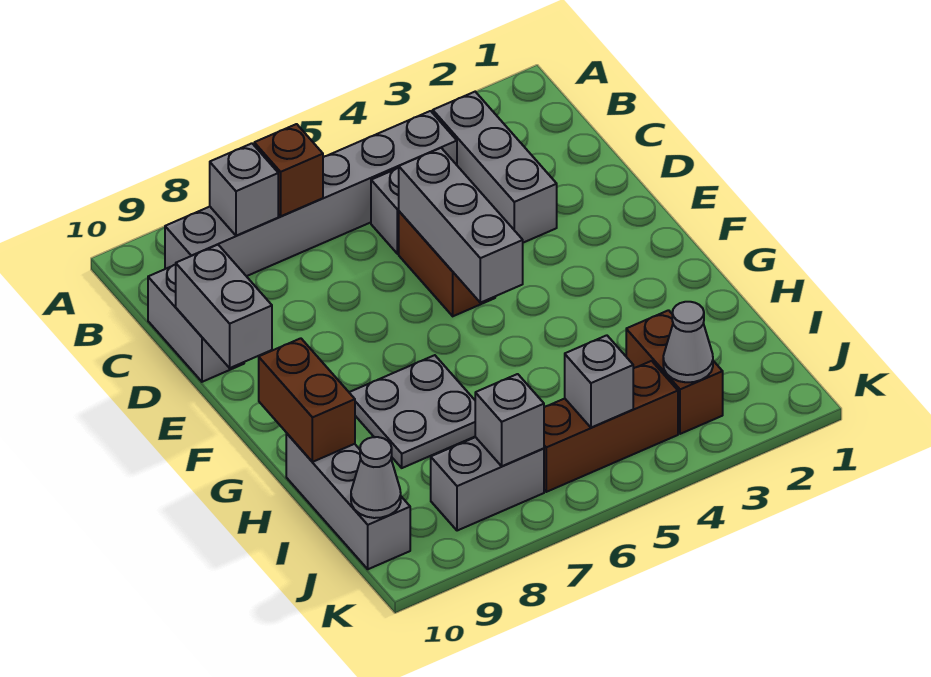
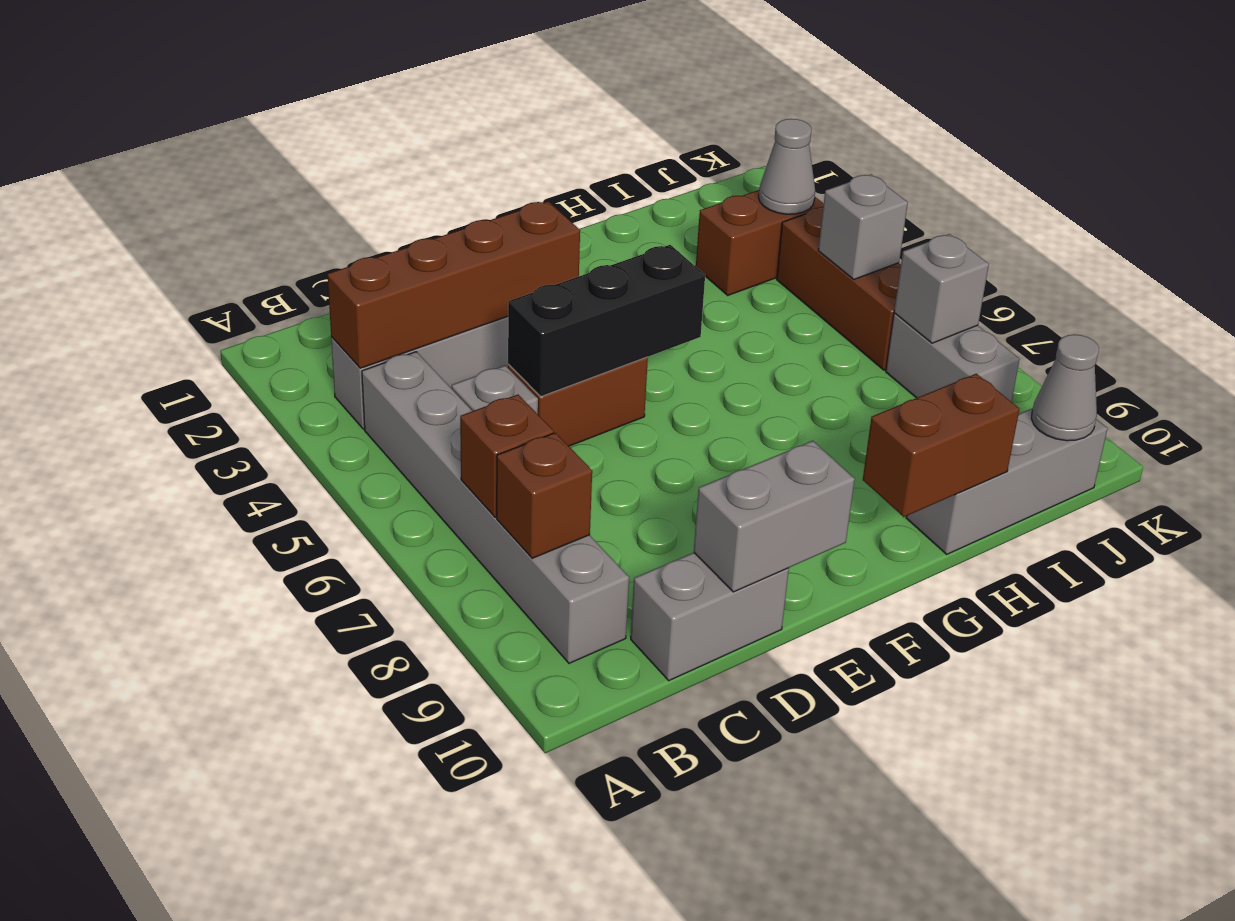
none -> brown 1x4 brick [327,201,580,368]
grey 1x1 brick [210,143,278,236] -> brown 1x1 brick [497,433,592,558]
grey 1x3 brick [399,148,523,303] -> black 1x3 brick [508,245,705,397]
grey 2x2 plate [349,355,475,468] -> none

